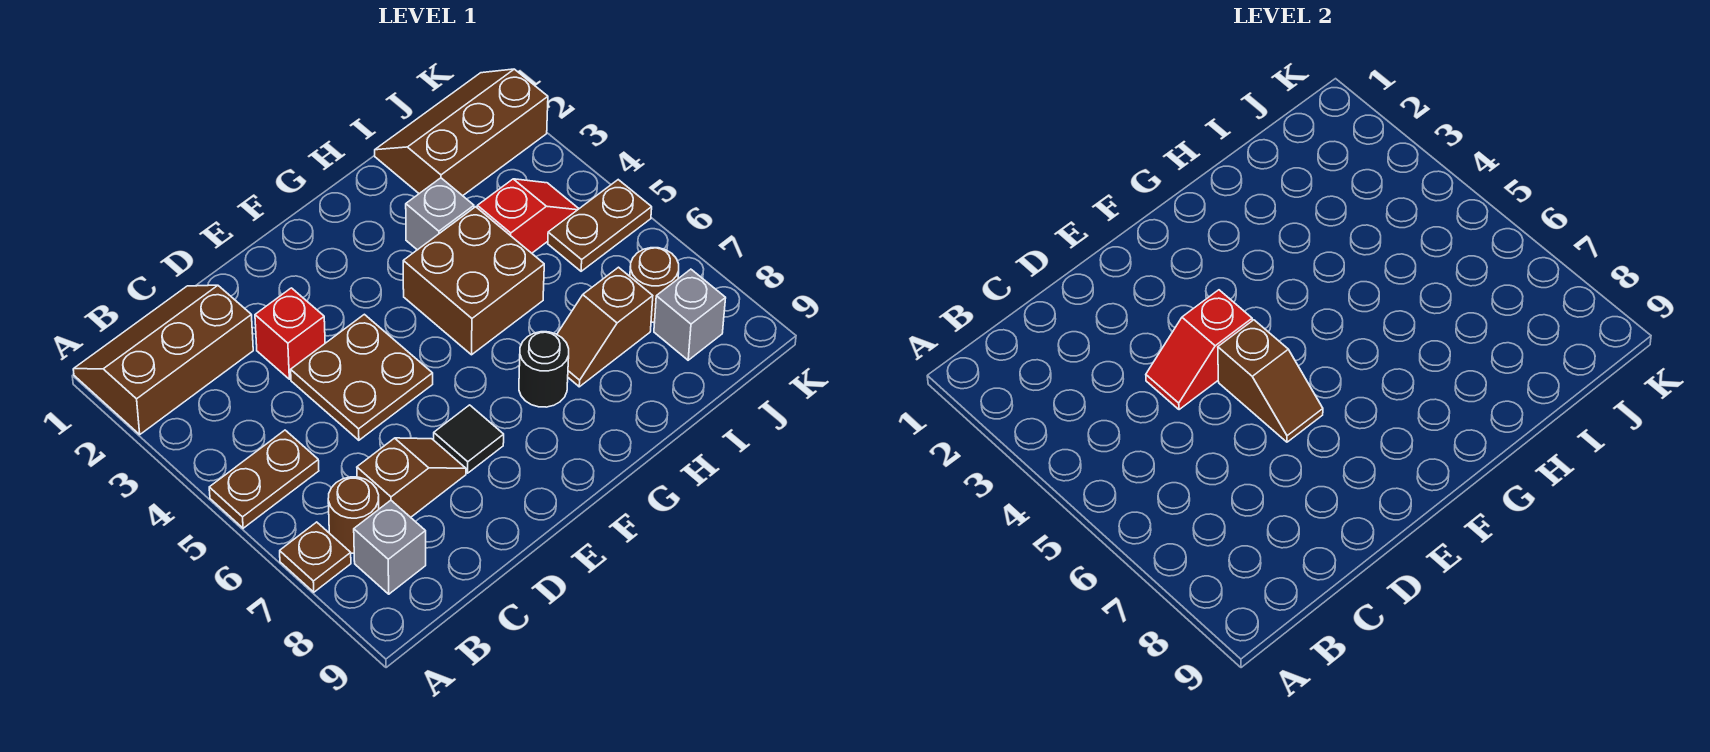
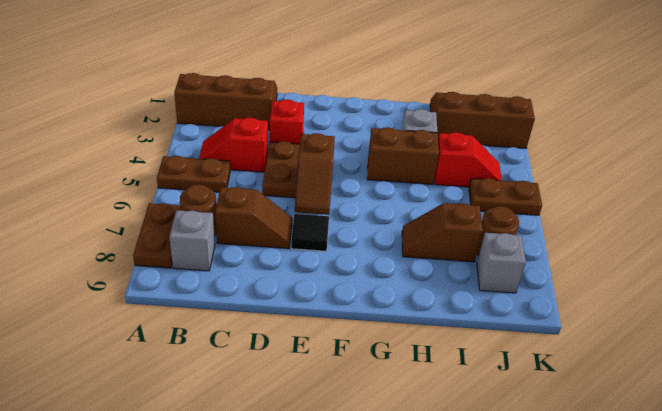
brown 1x1 plate [280,522,351,592] -> brown 1x2 plate [133,203,181,268]
red 1x2 slope [1146,290,1252,410] -> red 1x2 slope moved to [199,117,268,172]
brown 2x2 brick [403,207,544,355] -> brown 1x2 brick [367,127,439,184]
black 1x1 round brick [519,332,569,407] -> none

